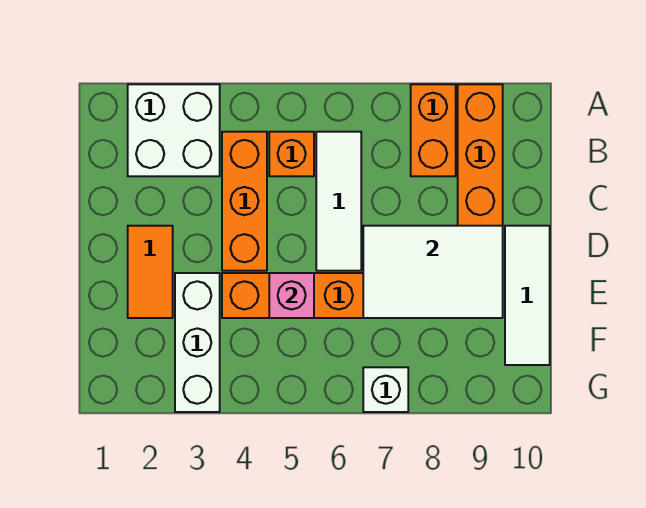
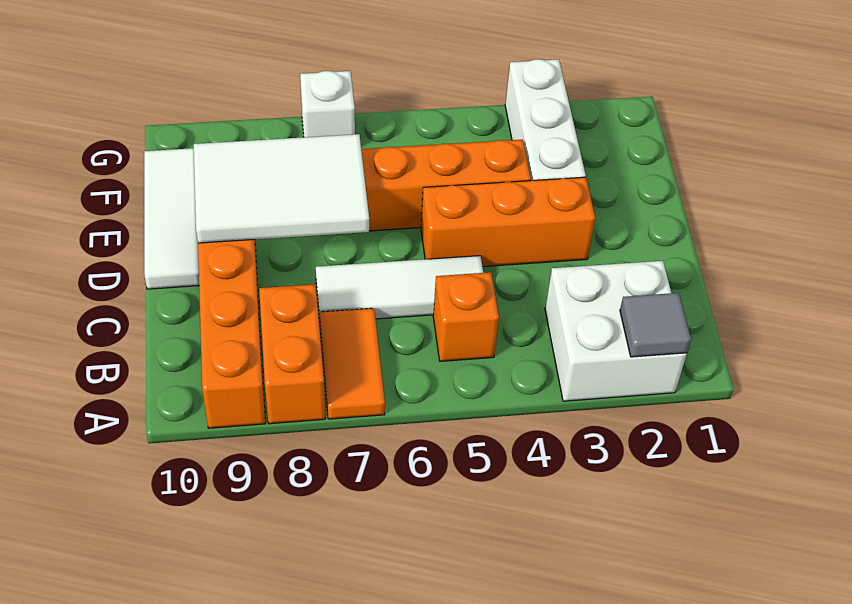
none -> grey 1x1 tile [620,293,691,357]
orange 1x3 brick [222,132,267,271] -> orange 1x3 brick turned to [421,177,595,267]
white 1x3 tile [316,132,361,271] -> white 1x3 tile turned to [316,256,483,319]
orange 1x2 tile [128,226,173,318] -> orange 1x2 tile moved to [320,308,385,419]
pink 1x1 brick [269,273,314,318] -> none

